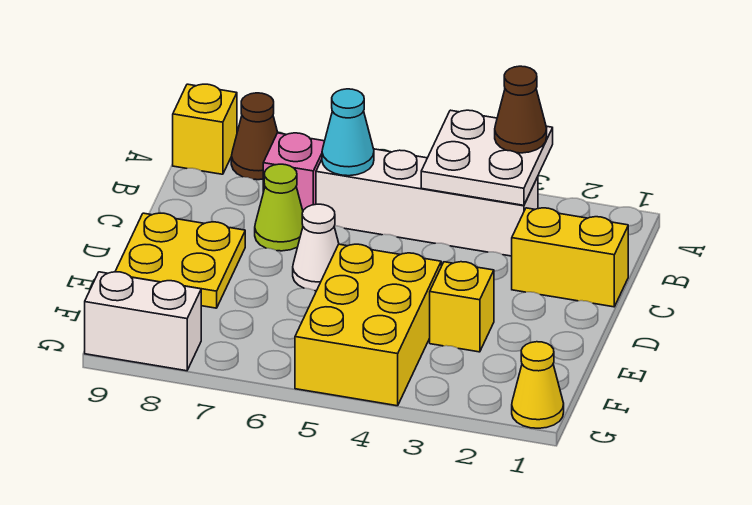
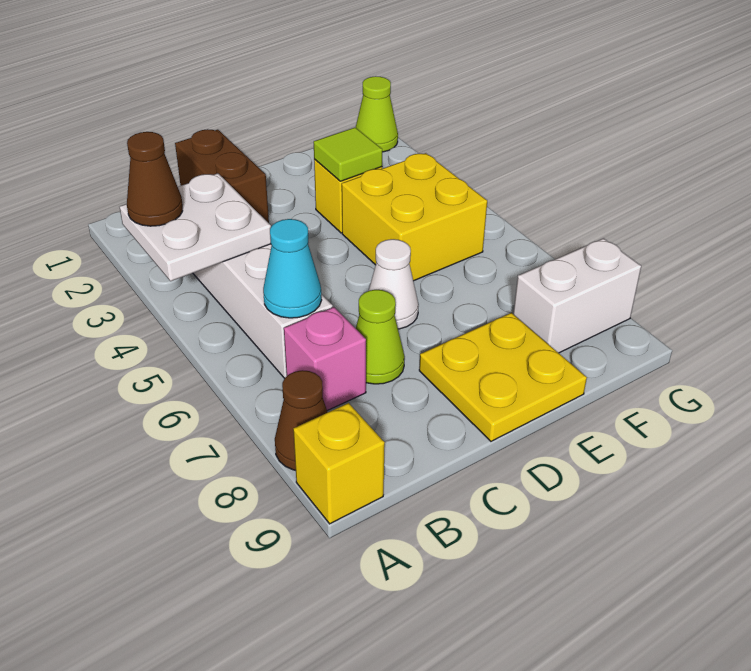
yellow 1x2 brick [512,208,628,307] -> brown 1x2 brick [175,129,269,223]
none -> lime 1x1 tile [314,127,382,181]
yellow 2x3 brick [295,244,441,406] -> yellow 2x2 brick [342,153,487,281]
yellow 1x1 cone [512,342,564,428] -> lime 1x1 cone [356,76,398,152]
white 1x2 brick [85,272,201,371] -> white 1x2 brick turned to [513,238,641,353]

